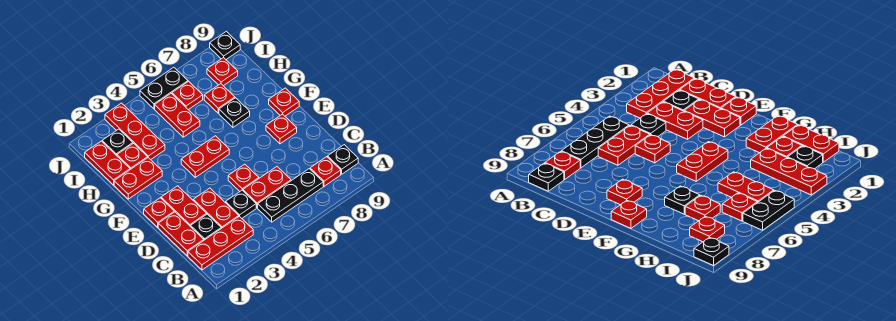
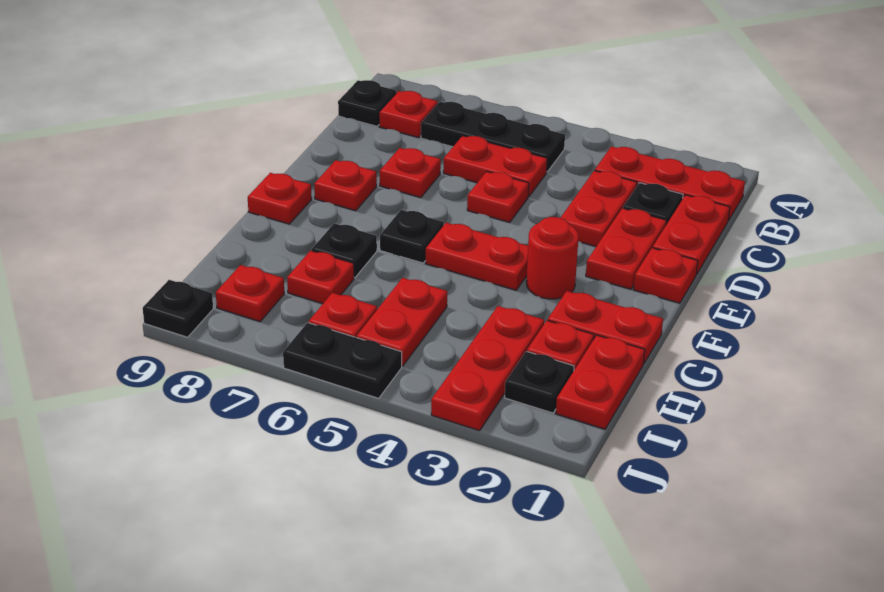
black 1x1 plate [226,190,256,218] -> black 1x1 plate moved to [380,210,444,263]
none -> red 1x1 plate [380,148,441,198]
none -> red 1x1 round brick [526,217,579,299]

